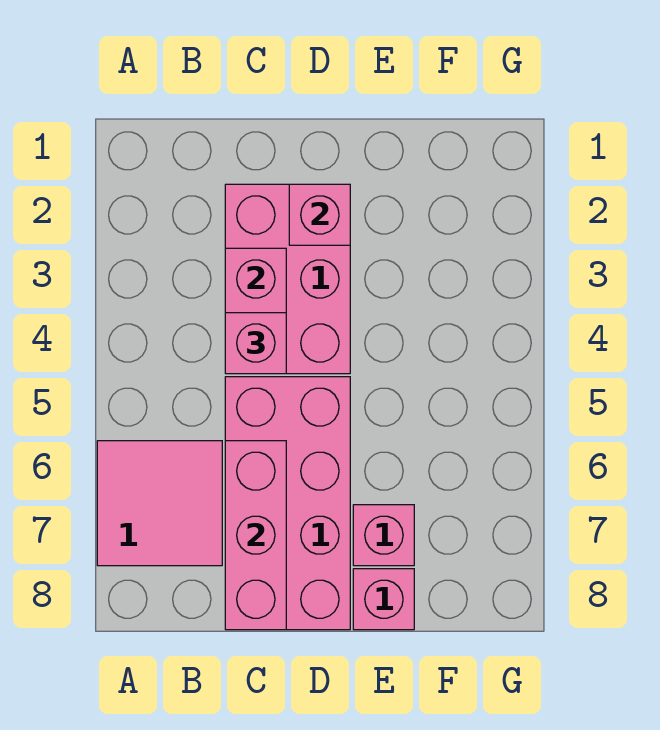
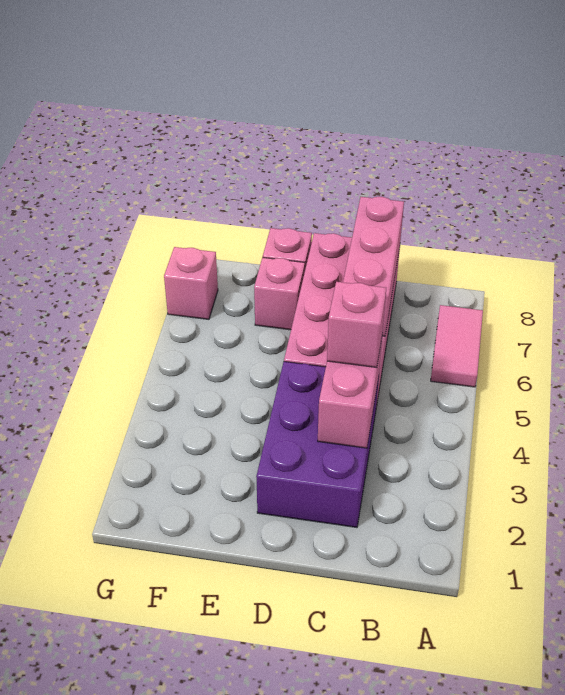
pink 2x2 tile [97,441,222,566] -> pink 1x2 tile [431,305,483,387]
pink 2x3 brick [225,184,350,374] -> purple 2x3 brick [256,362,379,527]
pink 1x1 brick [289,184,350,245] -> pink 1x1 brick moved to [164,247,218,319]

